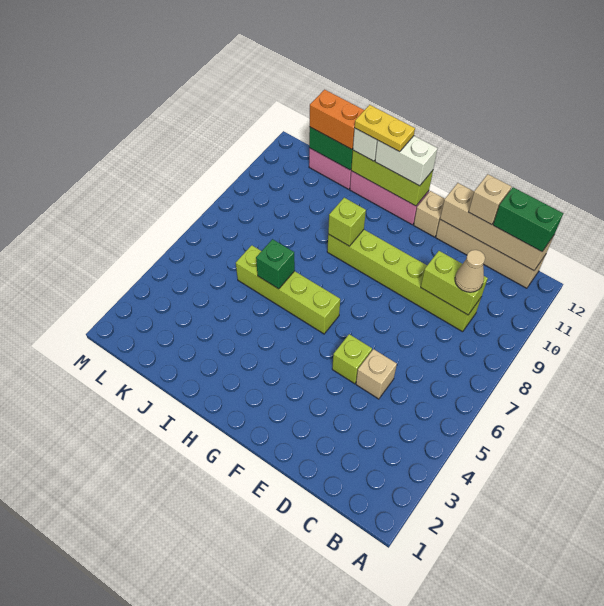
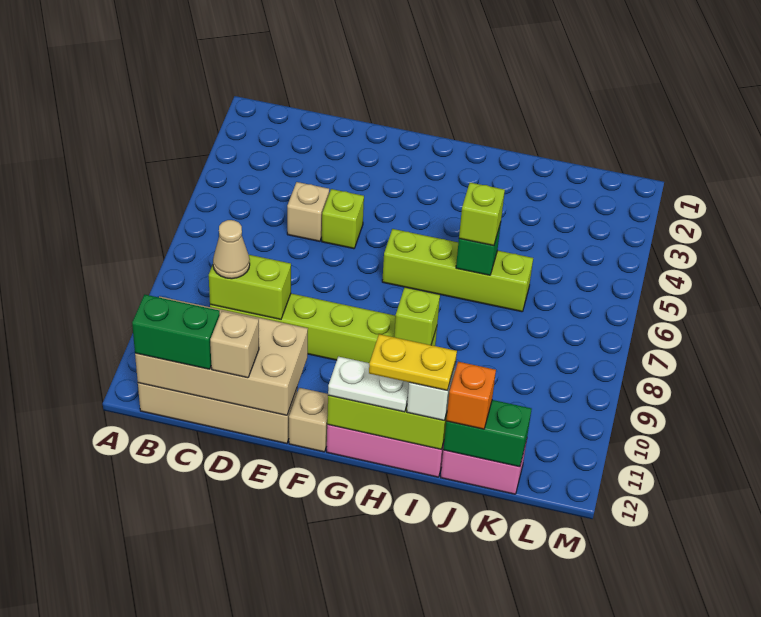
tan 1x4 brick [440,183,554,271] -> tan 2x4 brick [135,296,308,415]
white 1x2 brick [375,136,437,186] -> white 1x2 plate [328,357,409,412]
none -> lime 1x1 brick [459,183,505,246]
orange 1x2 brick [310,90,364,149] -> orange 1x1 brick [446,362,496,429]

